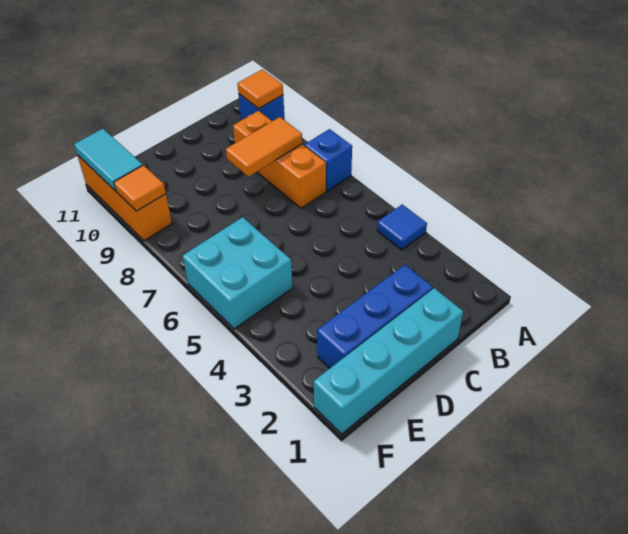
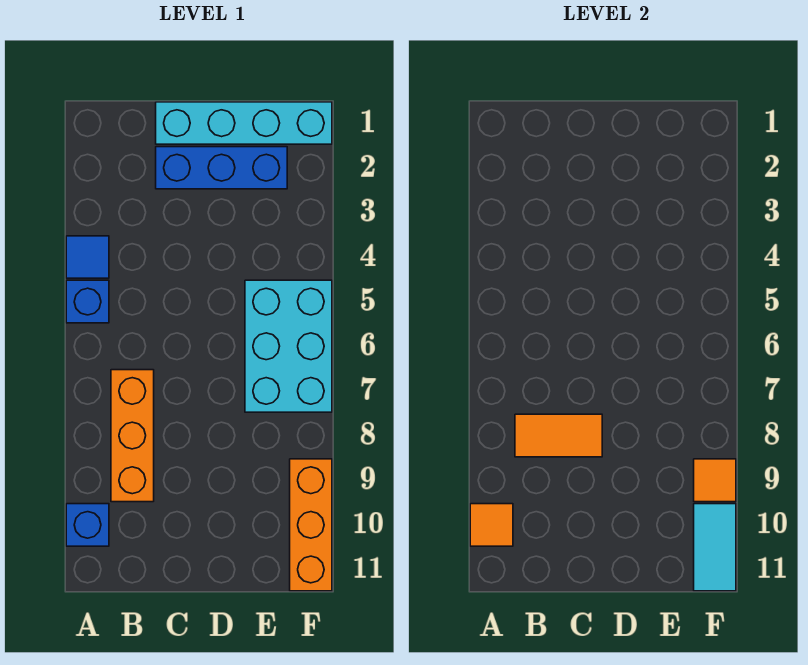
blue 1x1 brick [305,129,352,191] -> blue 1x1 brick moved to [66,280,109,323]
cyan 2x2 brick [183,217,293,329] -> cyan 2x3 brick [245,280,332,412]

